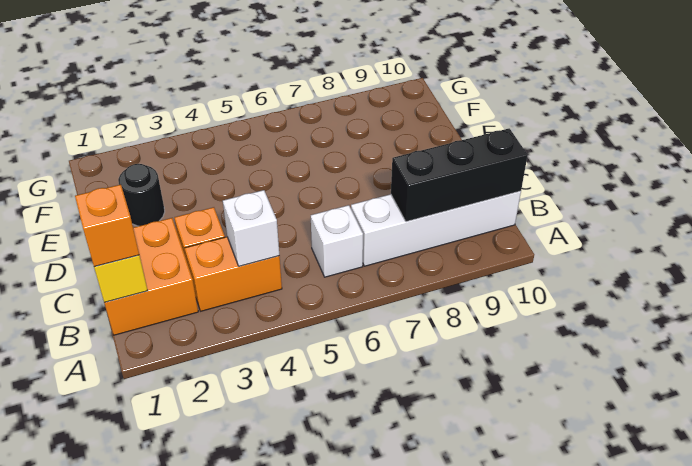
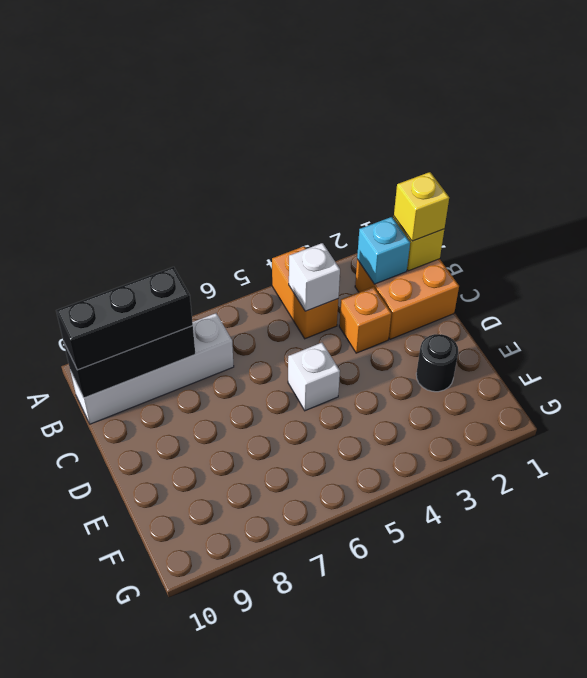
orange 1x1 brick [75,185,139,267] -> yellow 1x1 brick [394,172,449,241]
none -> cyan 1x1 brick [357,217,410,284]
orange 1x2 brick [185,237,282,311] -> orange 1x2 brick turned to [272,246,338,339]
white 1x1 brick [311,205,363,277] -> white 1x1 brick moved to [288,343,340,411]
none -> black 1x3 brick [56,267,193,370]

